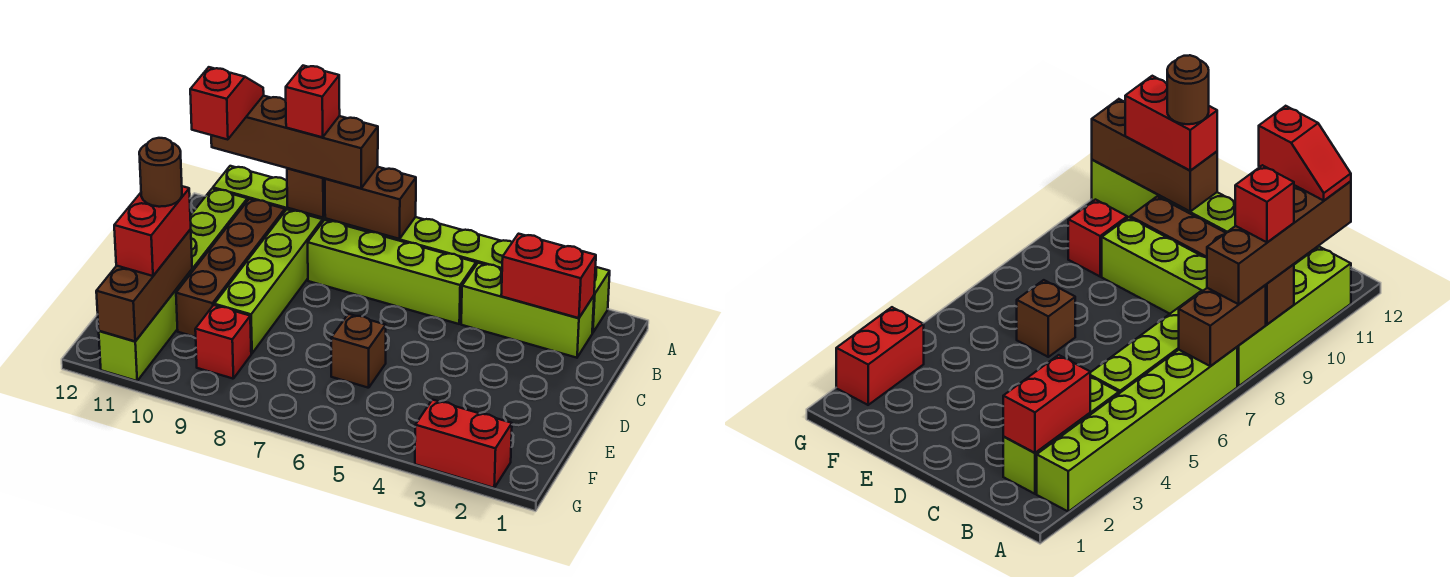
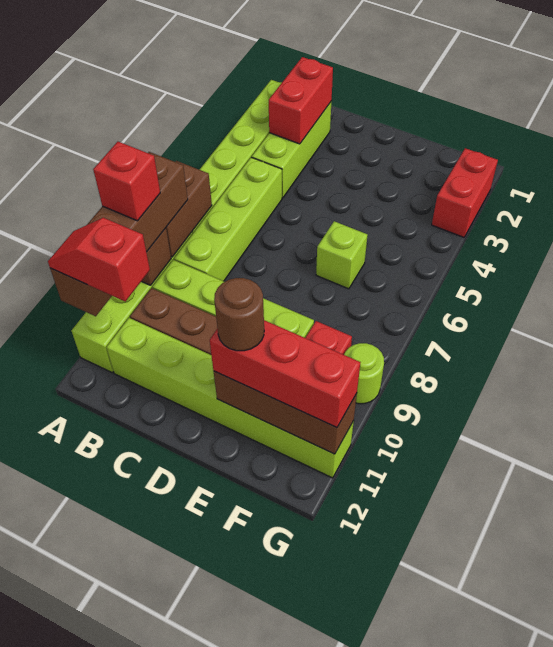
brown 1x1 brick [331,314,386,388] -> lime 1x1 brick [316,221,368,289]
red 1x2 brick [114,186,191,276] -> red 1x3 brick [210,320,360,428]
none -> lime 1x1 round brick [344,343,384,404]

